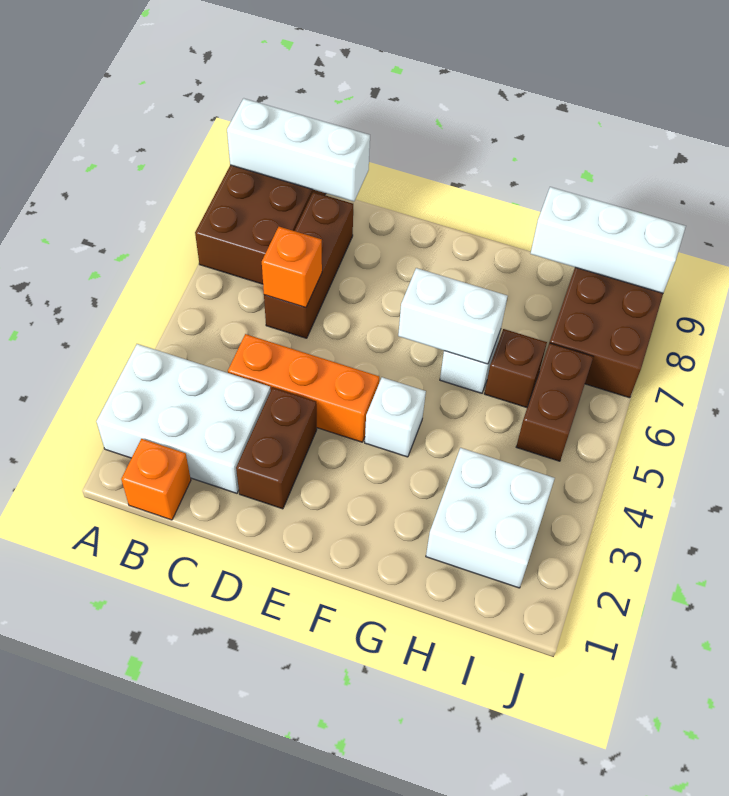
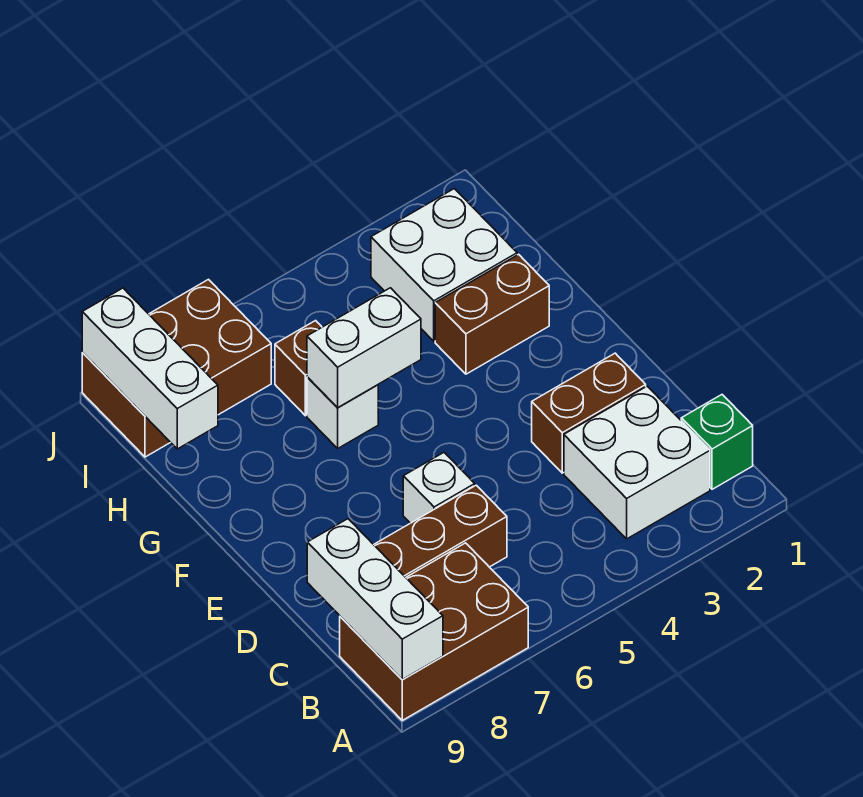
white 2x3 brick [96,344,271,493] -> white 2x2 brick [564,386,710,539]
orange 1x1 brick [121,439,191,520] -> green 1x1 brick [681,395,753,489]
orange 1x3 brick [228,334,379,442] -> none
orange 1x1 brick [262,227,322,308] -> none
white 1x1 brick [365,377,426,457] -> white 1x1 brick moved to [403,453,475,523]
white 1x2 brick [398,268,508,364] -> white 1x2 brick turned to [307,288,421,408]
brown 1x2 brick [516,343,593,461] -> brown 1x2 brick moved to [435,254,549,374]

